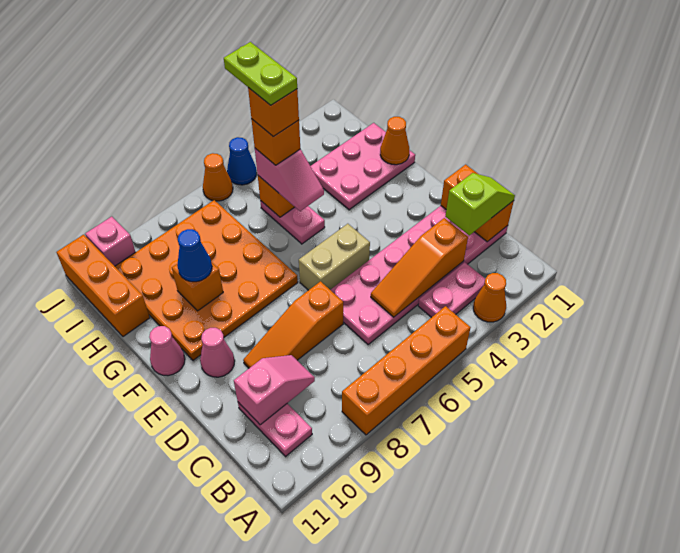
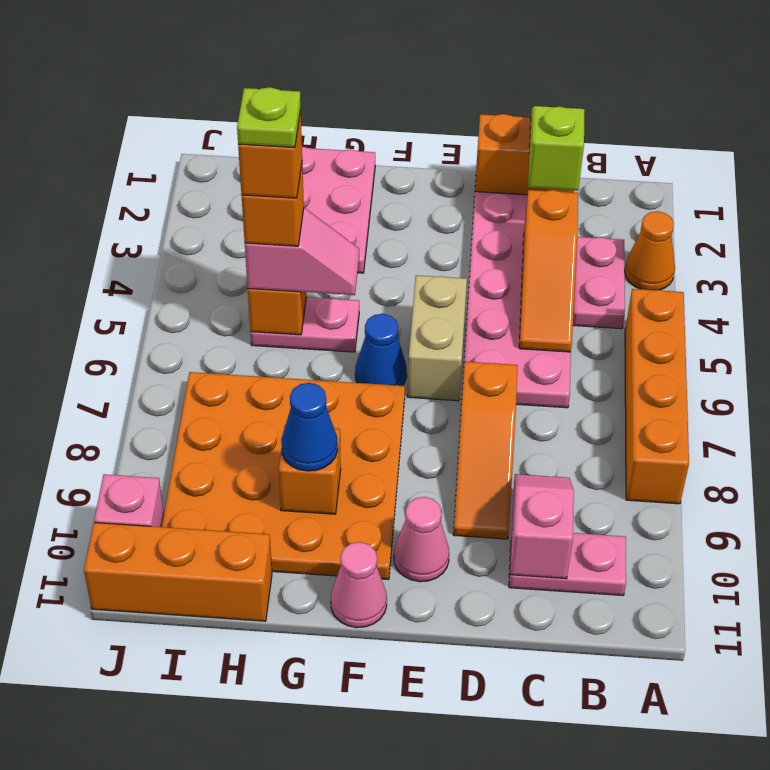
orange 1x1 cone [380,117,409,165] -> none
lime 1x2 plate [224,42,297,105] -> lime 1x1 plate [237,87,301,148]
blue 1x1 cone [227,137,257,185] -> blue 1x1 cone moved to [355,314,407,386]
orange 1x1 cone [203,153,233,201] -> none

